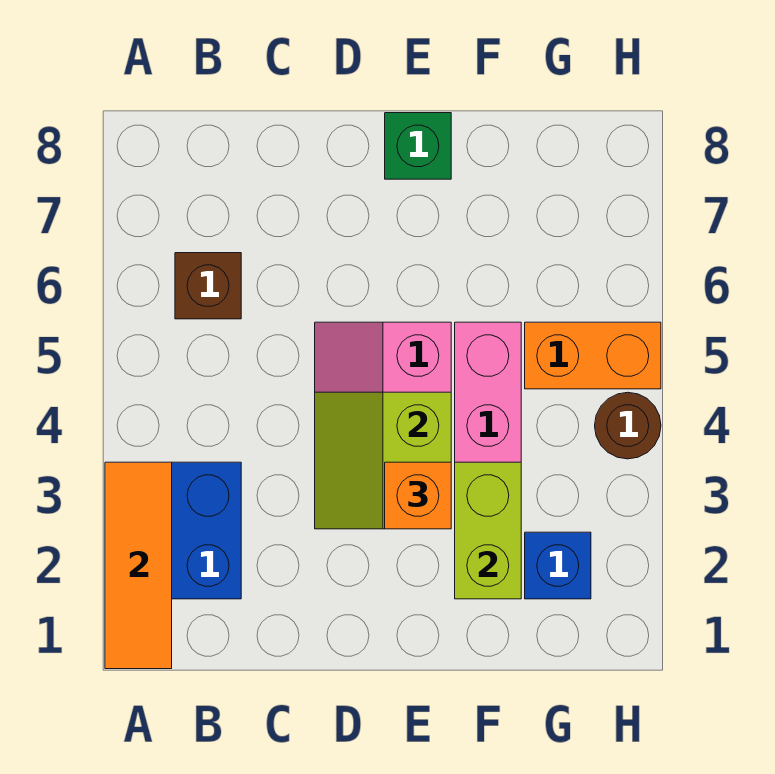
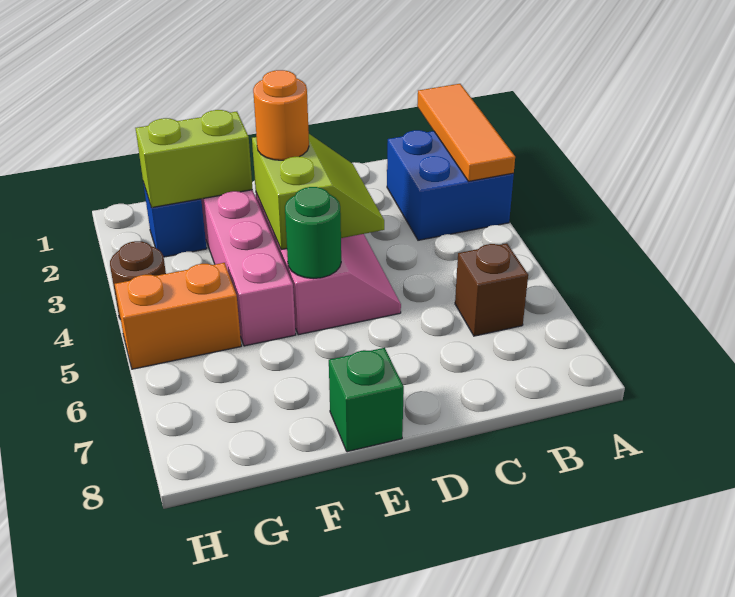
orange 1x1 brick [385,462,451,529] -> orange 1x1 round brick [253,70,309,160]
none -> green 1x1 round brick [285,187,341,279]
lime 1x2 brick [455,462,521,599] -> lime 1x2 brick turned to [136,110,253,208]

